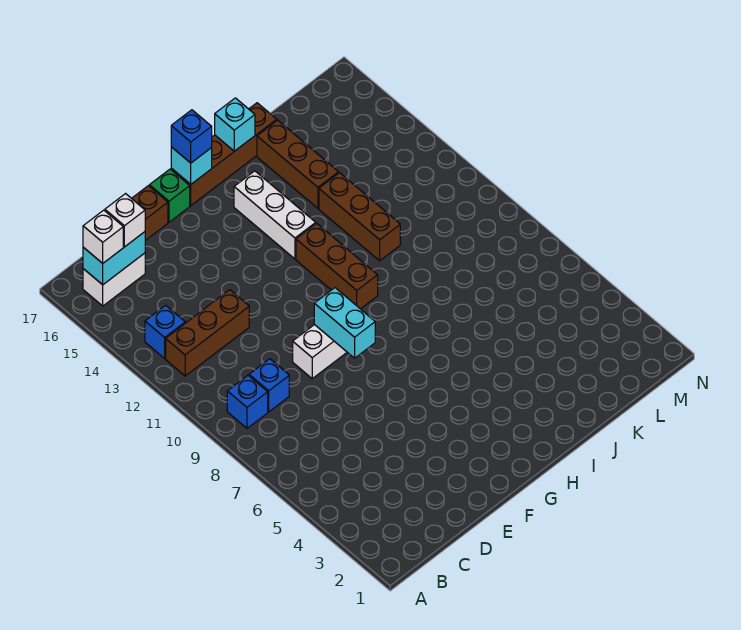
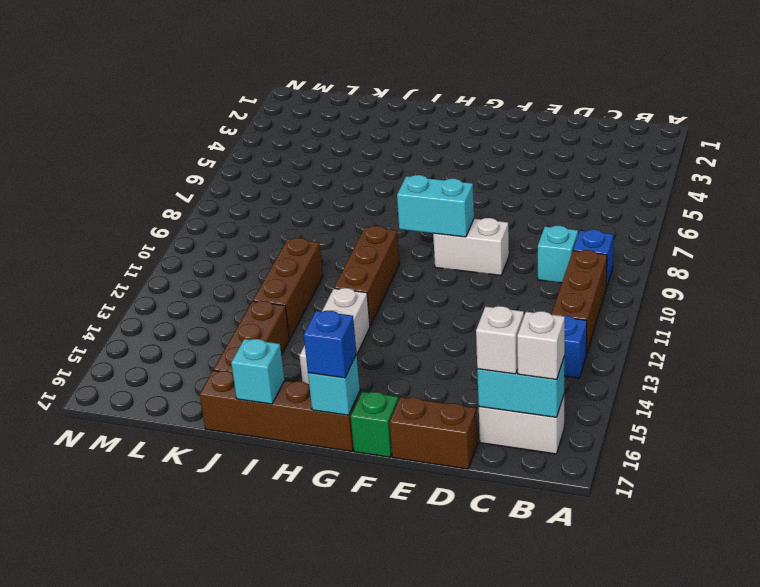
brown 1x3 brick [166,290,249,376] -> brown 1x3 brick turned to [551,250,607,354]
blue 1x1 brick [249,359,289,412] -> cyan 1x1 brick [538,226,578,283]
cyan 1x2 brick [314,288,375,358] -> cyan 1x2 brick turned to [397,175,474,237]

